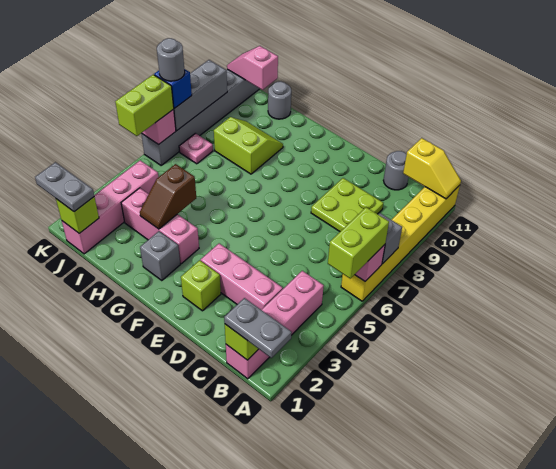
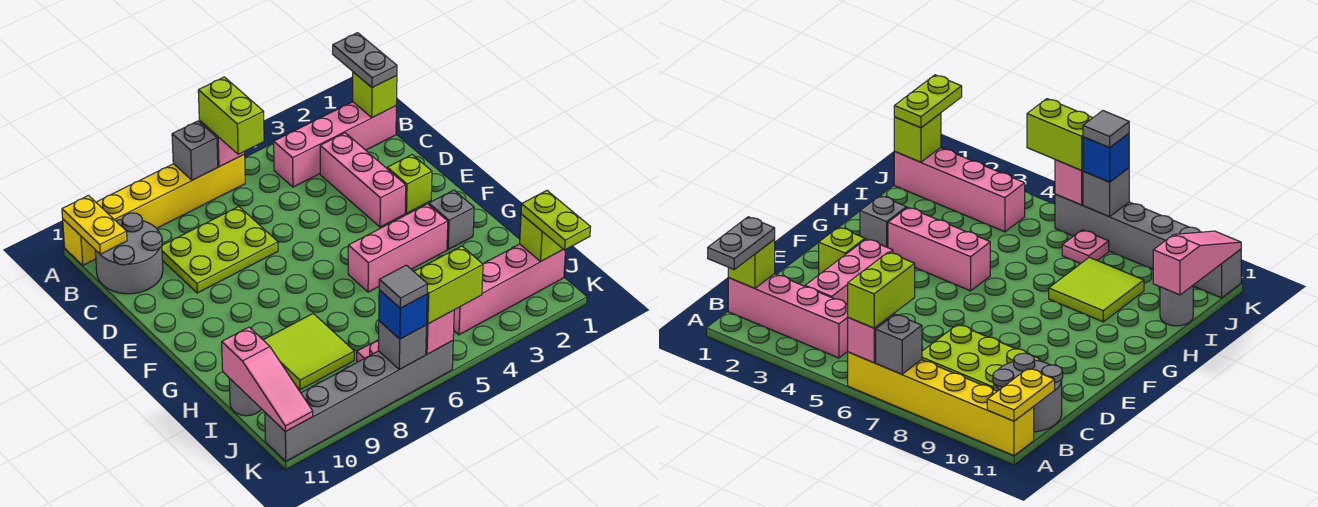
lime 1x2 brick [328,207,389,278] -> lime 1x2 brick turned to [198,77,264,154]
yellow 1x2 slope [403,138,461,199] -> yellow 1x2 plate [62,196,127,254]
lime 2x2 plate [311,178,383,231] -> lime 2x3 plate [162,207,278,293]
grey 1x1 round brick [383,151,408,190] -> grey 2x2 round brick [95,213,163,294]
pink 1x3 brick [121,188,199,264] -> pink 1x3 brick turned to [348,204,448,292]
brown 1x2 slope [140,164,196,229] -> none
lime 2x2 slope [214,117,283,174] -> lime 2x2 tile [264,314,354,390]
grey 1x2 plate [35,162,94,212] -> lime 1x2 plate [521,191,590,250]
pink 1x2 slope [227,46,278,90] -> pink 1x3 slope [222,327,313,432]
grey 1x3 brick [174,60,227,130] -> grey 1x1 brick [378,321,426,369]
grey 1x1 round brick [157,38,185,81] -> grey 1x1 tile [379,265,428,308]

